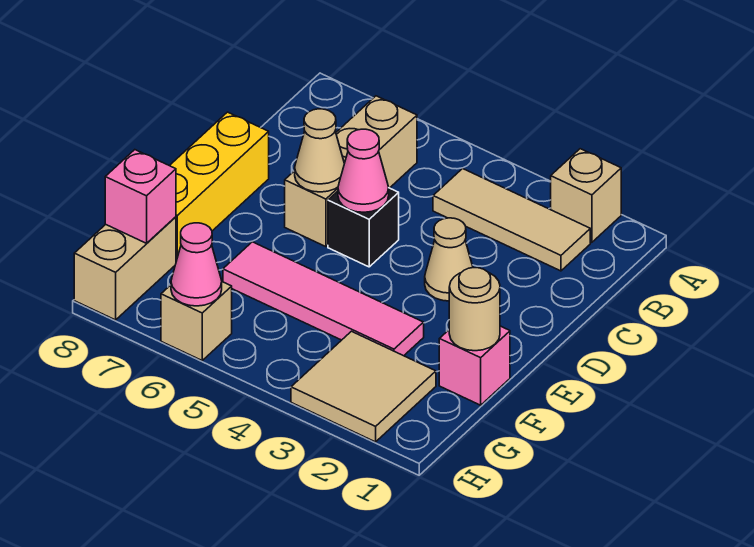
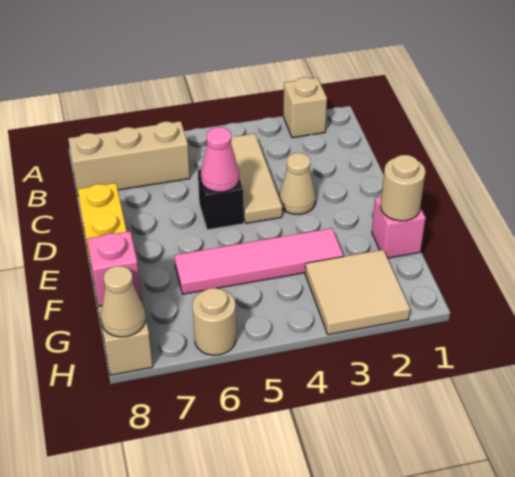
tan 1x3 tile [433,169,590,271] -> tan 1x3 tile turned to [231,134,282,223]
tan 1x3 brick [285,96,417,247] -> tan 1x3 brick turned to [68,121,190,196]
tan 1x1 cone [295,109,344,192] -> tan 1x1 cone moved to [101,266,145,337]
tan 1x1 brick [161,282,232,360] -> tan 1x1 round brick [192,288,236,355]
pink 1x1 cone [171,223,222,306] -> none

